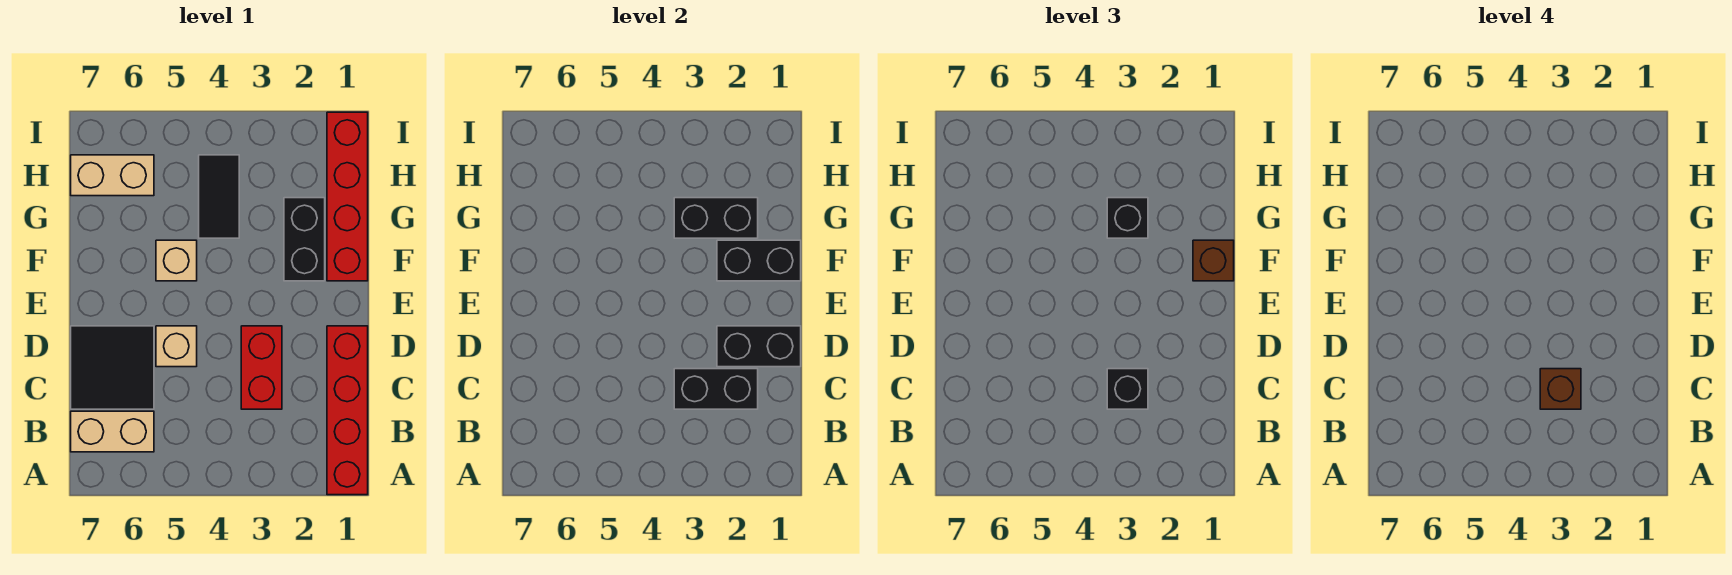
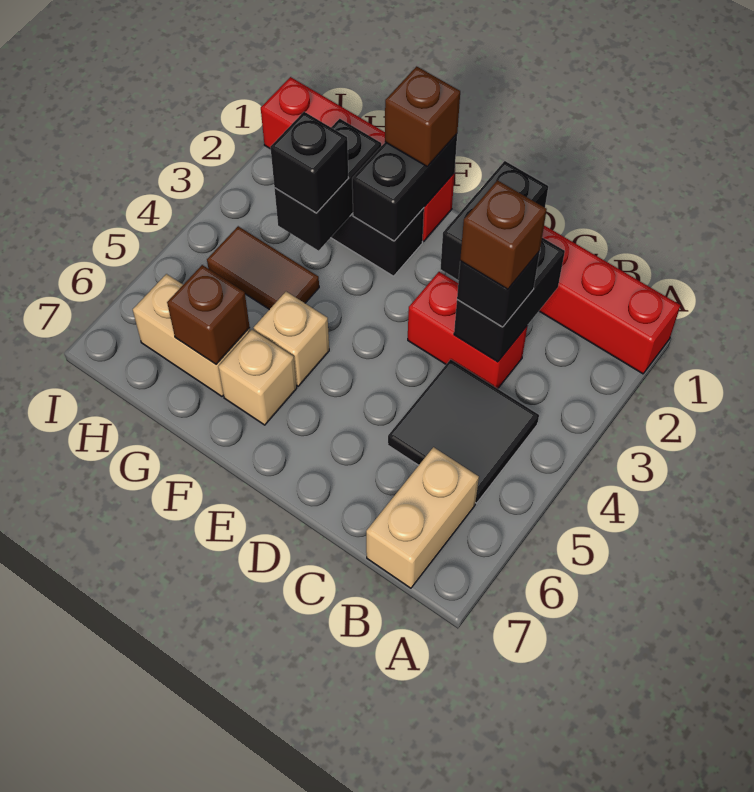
black 2x2 tile [71,326,154,409] -> black 2x2 tile moved to [388,359,539,503]
tan 1x1 brick [156,326,197,367] -> tan 1x1 brick moved to [219,330,297,425]
black 1x2 tile [199,155,239,238] -> brown 1x2 tile [207,226,319,309]
none -> brown 1x1 brick [167,265,250,364]
tan 1x2 brick [71,155,154,196] -> tan 1x2 brick turned to [133,274,250,396]

